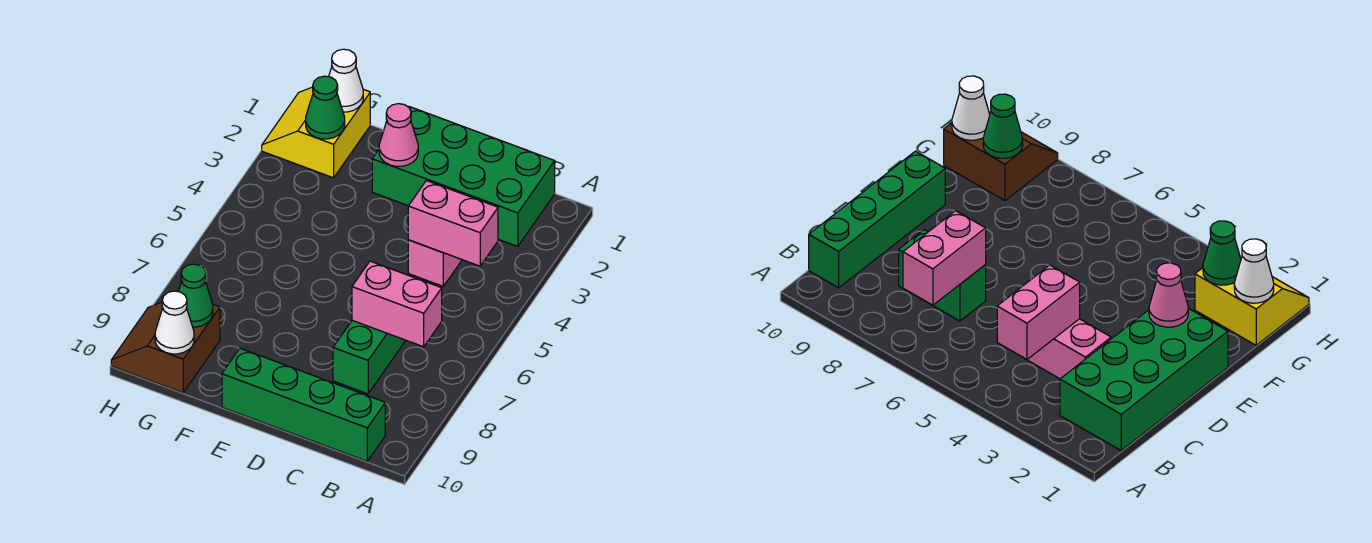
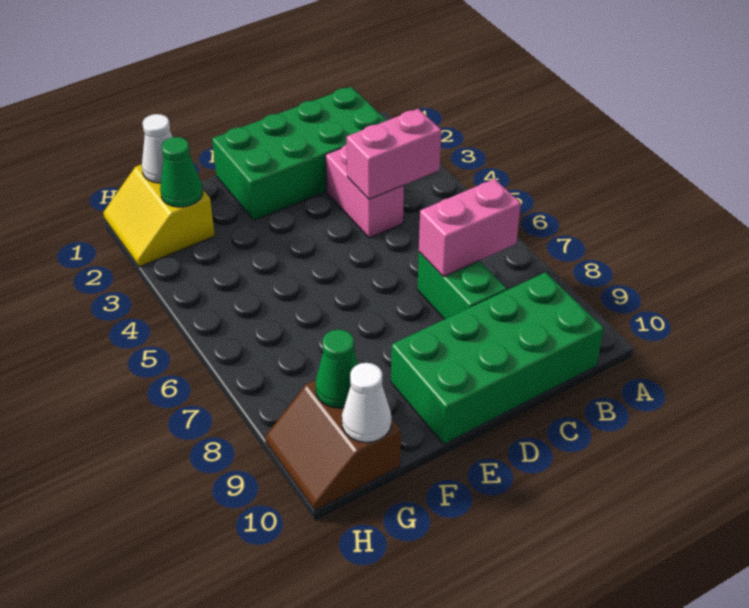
green 1x4 brick [222,348,385,461] -> green 2x4 brick [391,272,604,444]
pink 1x1 cone [379,104,418,166] -> none

